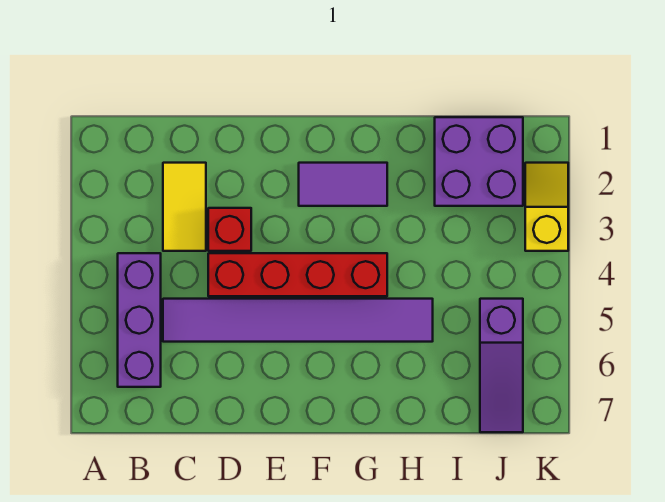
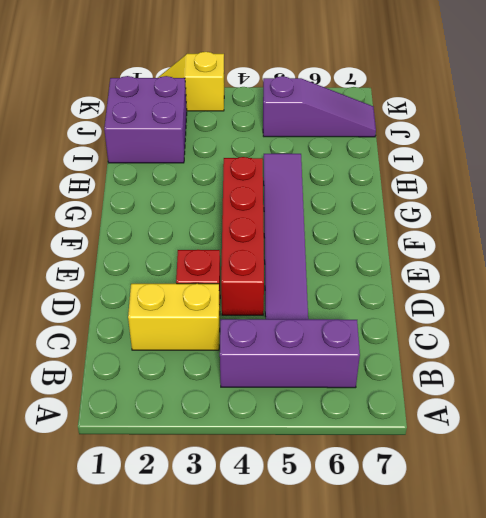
yellow 1x2 tile [163,163,206,251] -> yellow 1x2 brick [128,284,220,350]
purple 1x2 tile [299,163,387,206] -> none

